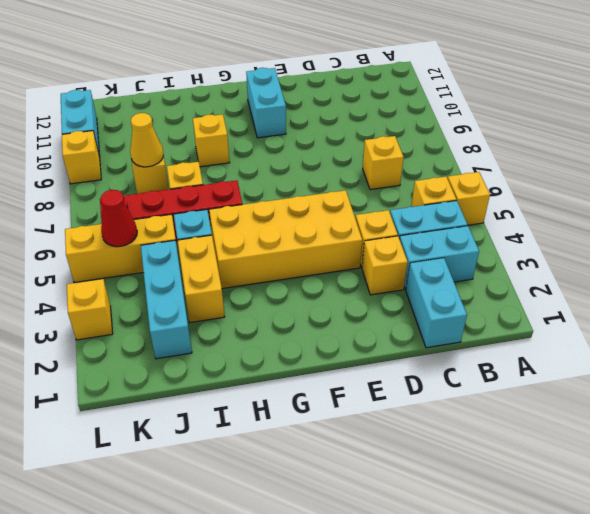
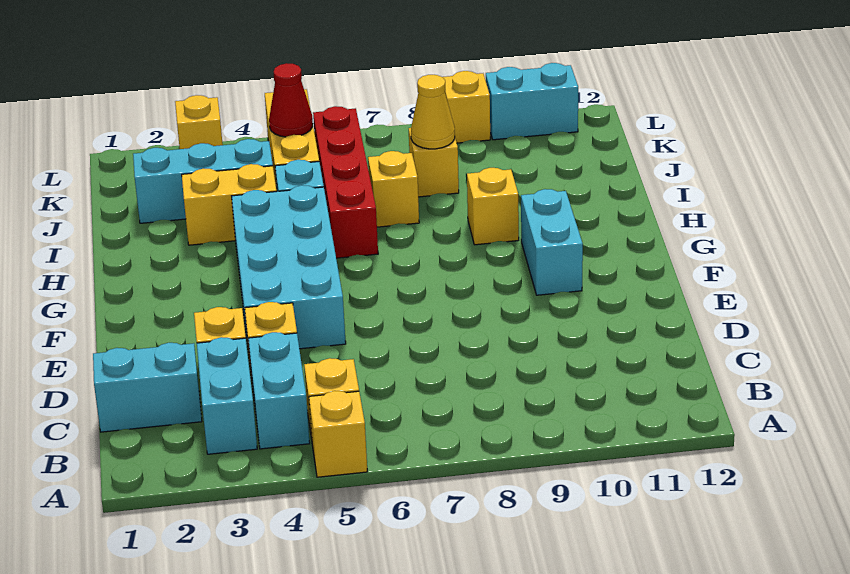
yellow 1x1 brick [363,136,404,190] -> none
yellow 2x4 brick [209,190,362,289] -> cyan 2x4 brick [232,185,346,349]
cyan 1x2 brick [246,68,286,138] -> cyan 1x2 brick turned to [521,189,583,295]

